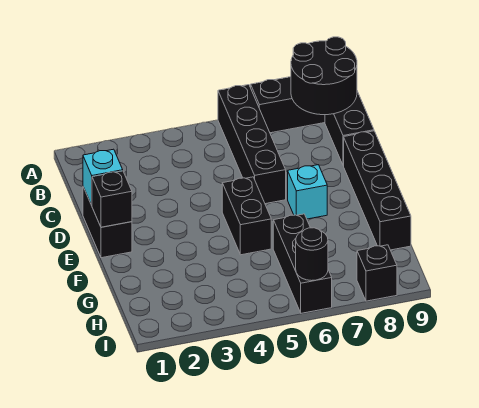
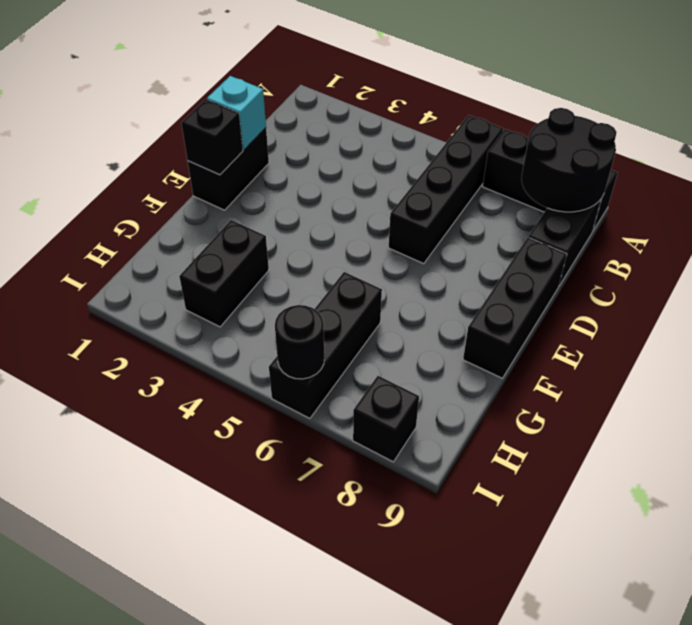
black 1x4 brick [344,131,411,250] -> black 1x3 brick [463,238,567,378]
black 1x2 brick [222,177,271,255] -> black 1x2 brick moved to [179,220,269,327]
cyan 1x1 brick [288,165,327,219] -> none

